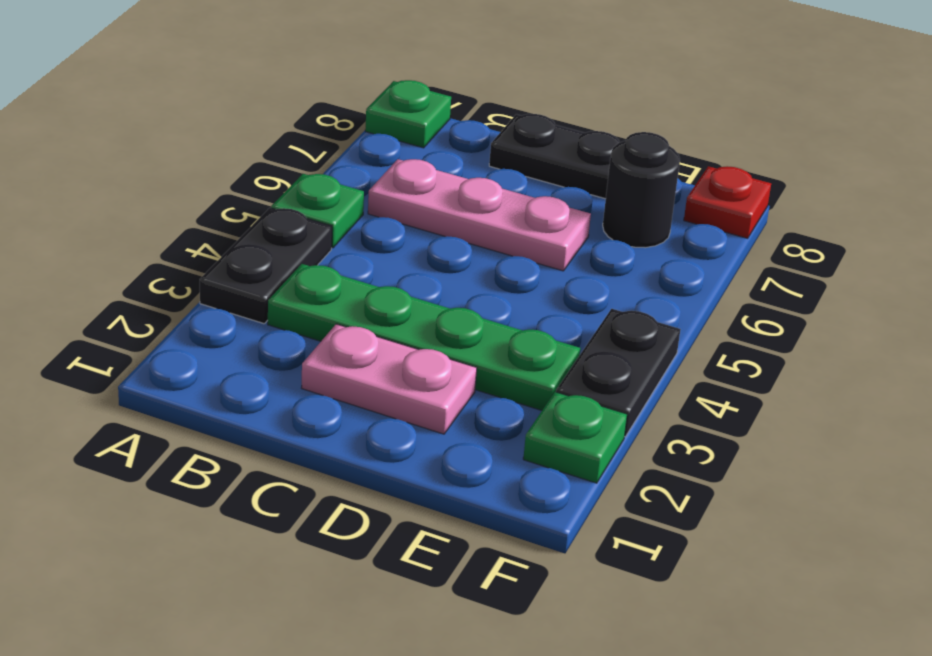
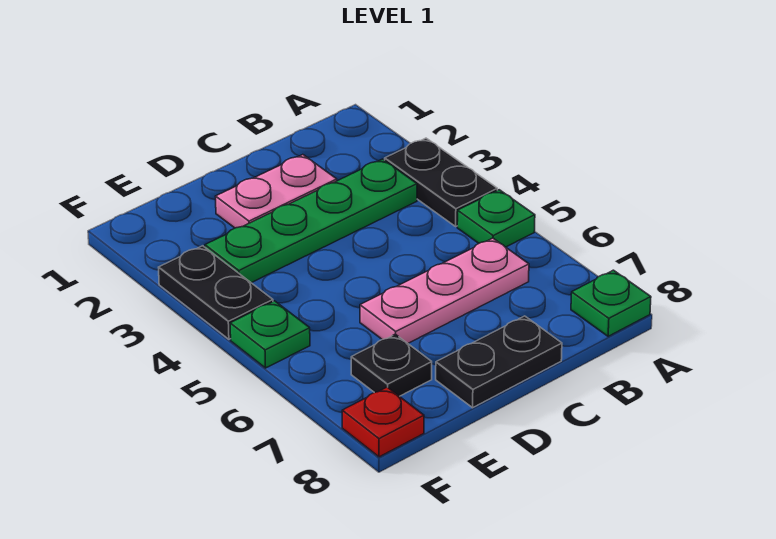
black 1x1 round brick [603,132,680,248] -> black 1x1 plate [351,334,432,396]
green 1x1 plate [523,392,627,483] -> green 1x1 plate moved to [230,301,310,368]

